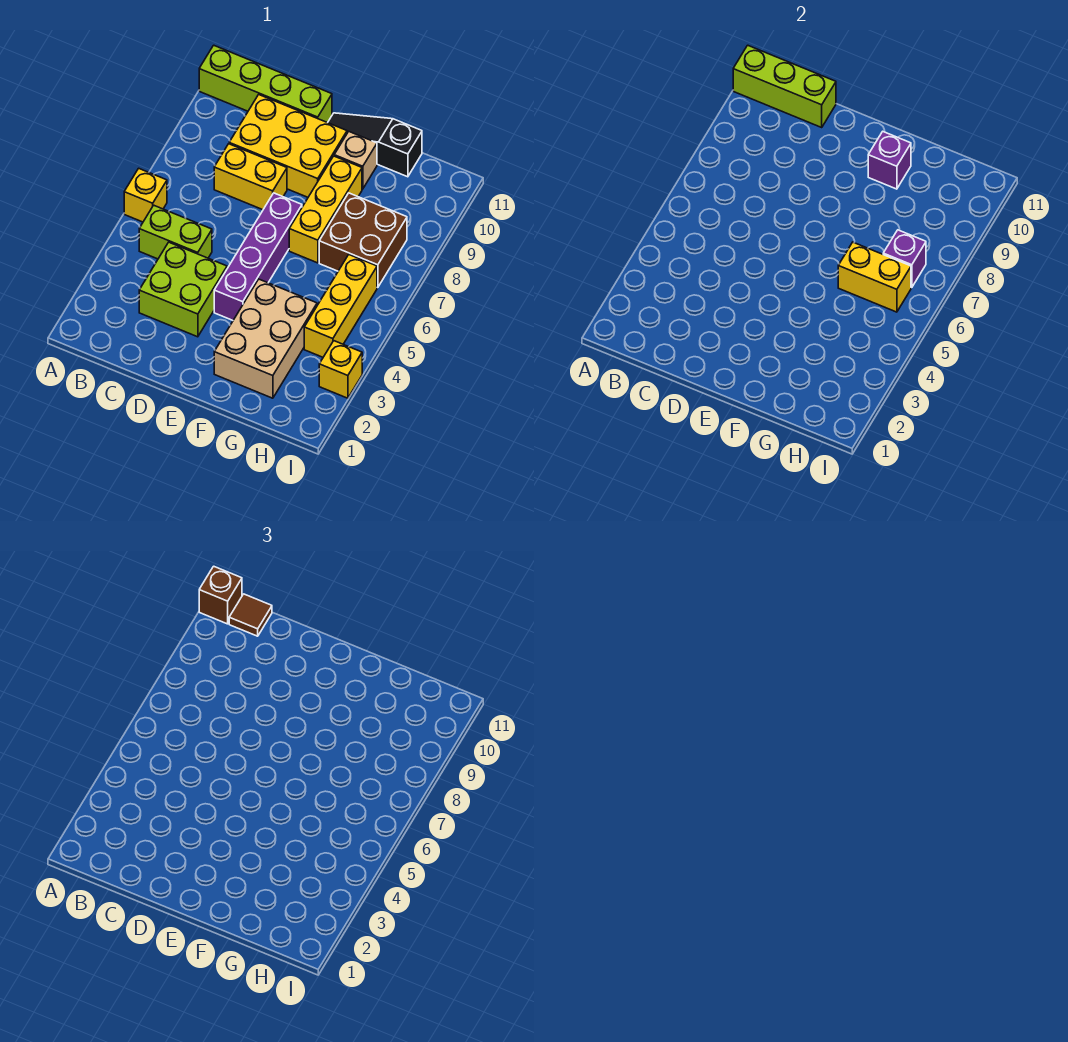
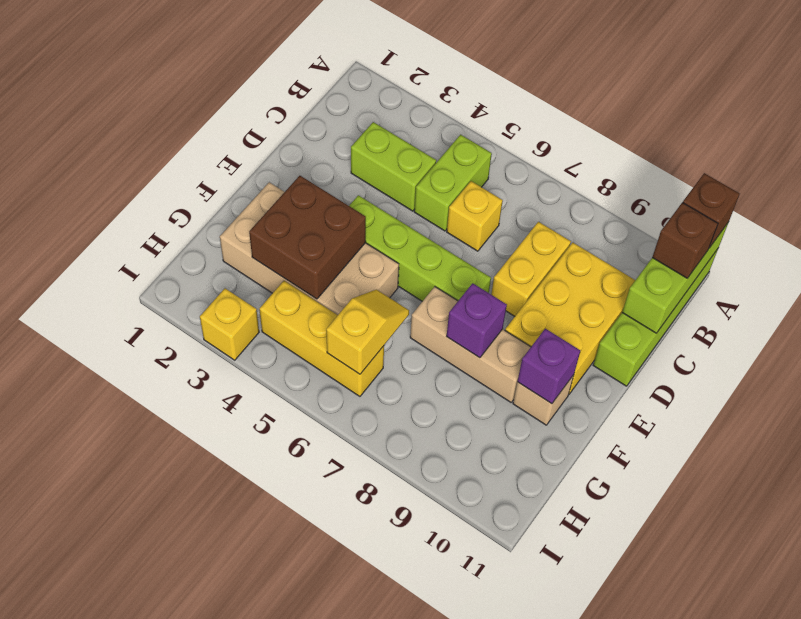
yellow 1x1 brick [124,168,167,222] -> yellow 1x1 brick moved to [447,181,503,251]
brown 1x1 tile [229,594,272,636] -> brown 1x1 brick [652,203,718,278]
lime 2x2 brick [139,242,227,337] -> lime 1x2 brick [351,122,436,211]
purple 1x4 brick [214,193,302,320] -> lime 1x4 brick [349,195,491,301]
black 1x3 slope [328,113,422,177] -> none
tan 2x3 brick [214,279,317,398] -> tan 2x4 brick [220,182,399,315]
yellow 1x3 brick [289,156,362,263] -> tan 1x3 brick [410,287,531,402]
yellow 1x2 brick [838,242,911,312] -> yellow 1x2 slope [326,289,409,374]
brown 2x2 brick [319,193,407,288] -> brown 2x2 brick moved to [249,176,366,299]
purple 1x1 brick [883,230,926,288] -> purple 1x1 brick moved to [447,283,507,358]

